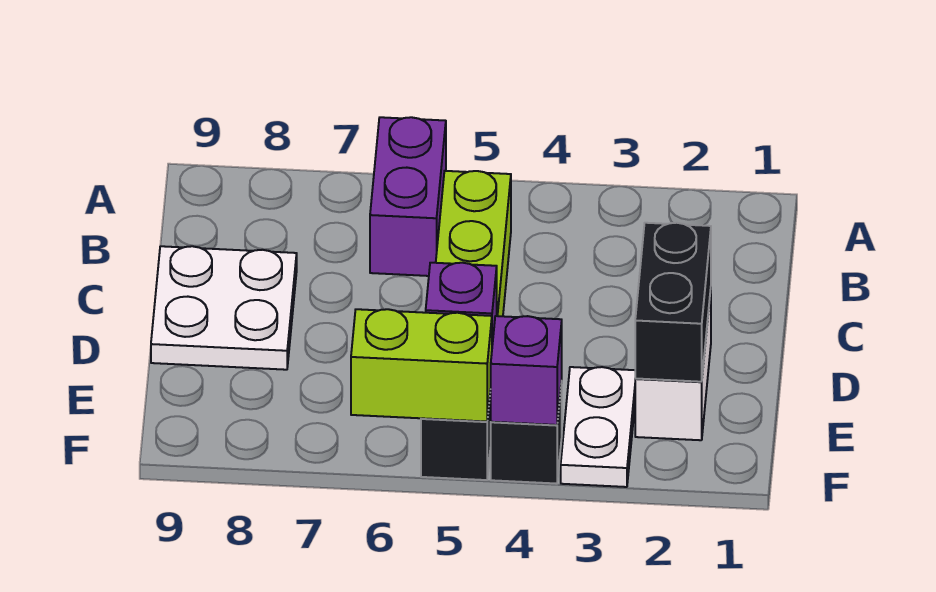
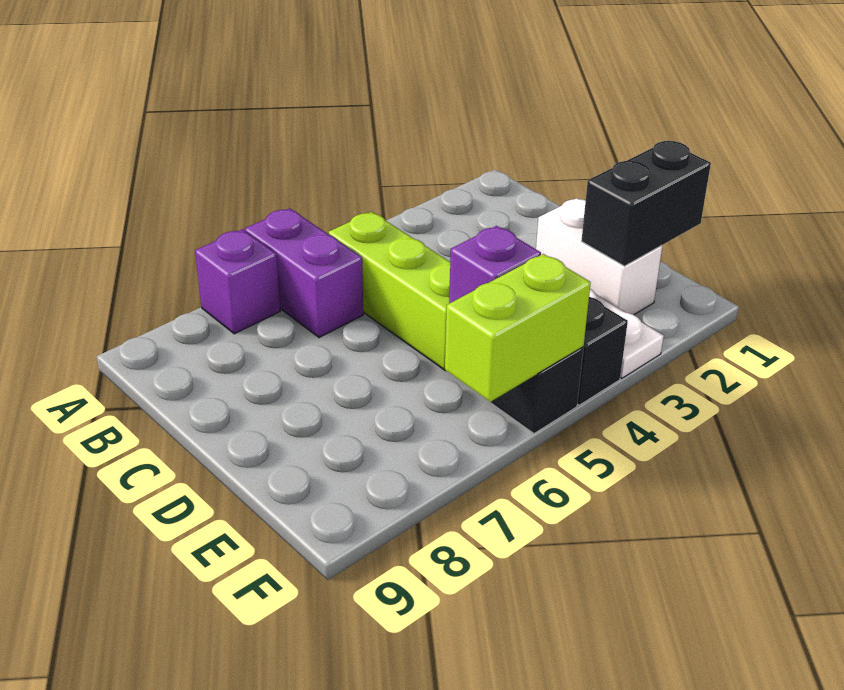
white 2x2 plate [151,246,297,370] -> none
black 1x2 brick [635,223,711,382] -> black 1x2 brick turned to [582,141,711,266]
purple 1x1 brick [490,316,562,425] -> purple 1x1 brick moved to [195,229,280,334]

